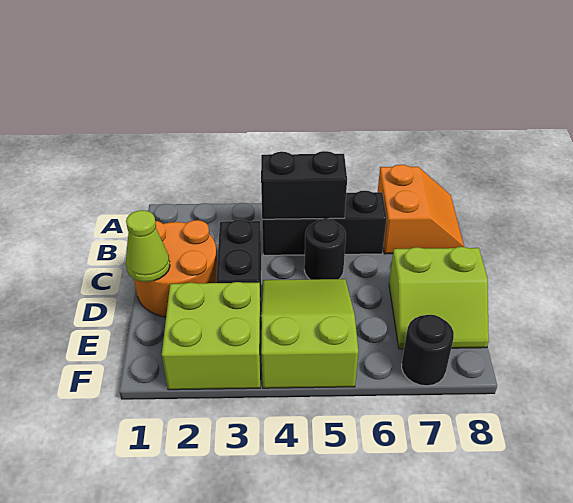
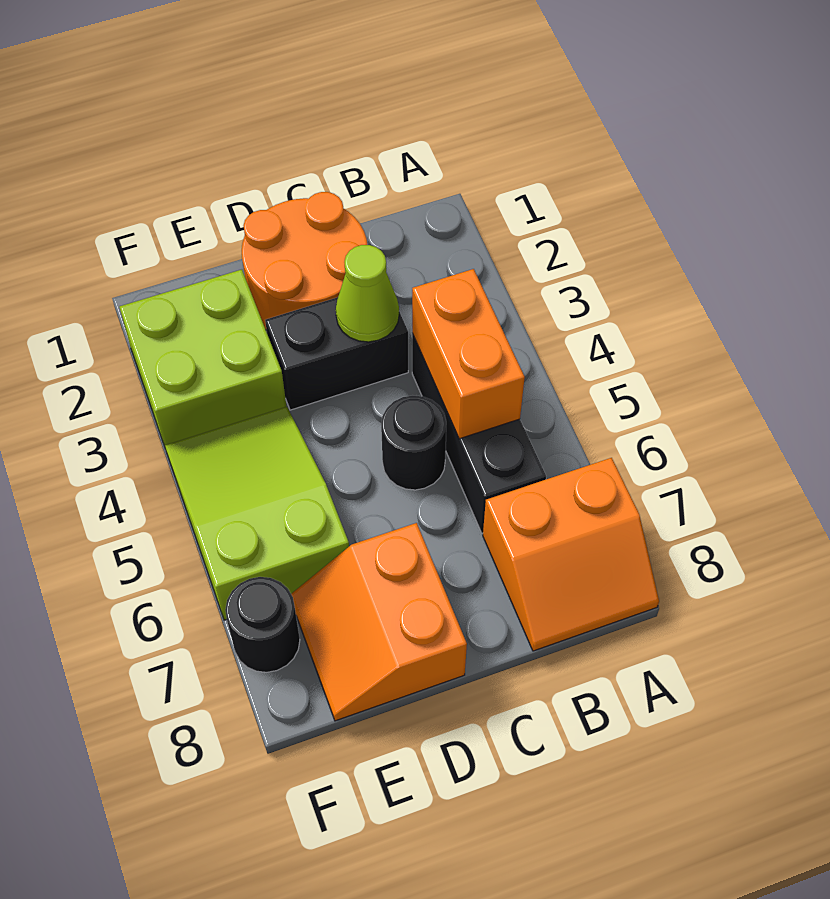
black 1x2 brick [261,151,347,219] -> orange 1x2 brick [412,269,525,439]
lime 1x1 cone [126,210,170,282] -> lime 1x1 cone moved to [336,245,399,342]
lime 2x3 slope [261,279,358,388] -> lime 2x3 slope turned to [165,407,349,620]
lime 2x2 slope [389,247,489,349] -> orange 2x2 slope [291,523,467,721]

